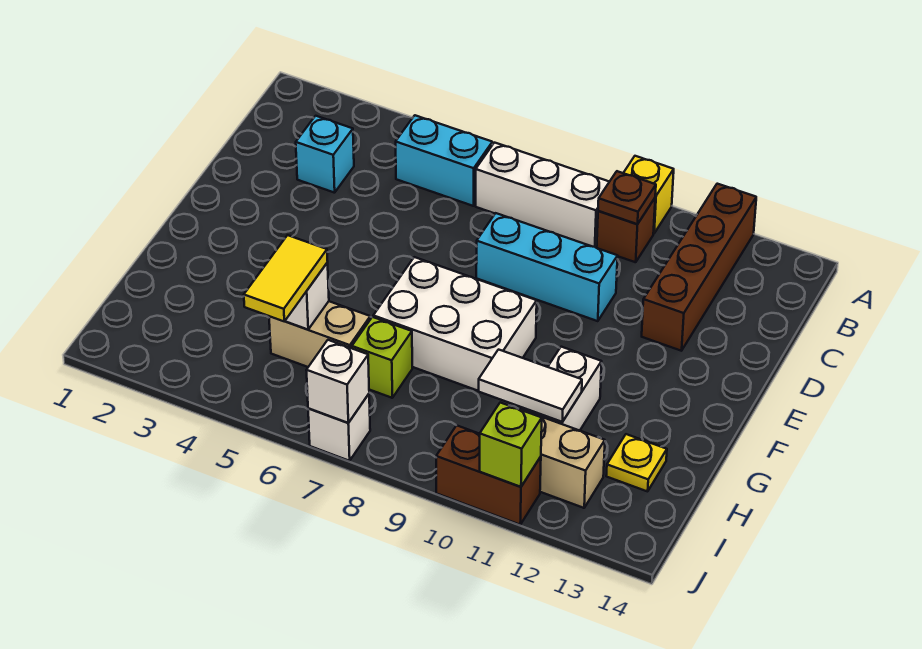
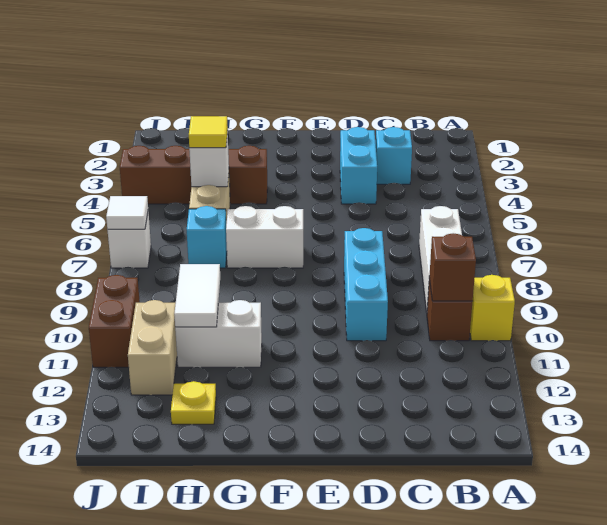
brown 1x4 brick [642,184,756,351] -> brown 1x4 brick moved to [120,146,267,204]
cyan 1x2 brick [396,115,492,206] -> cyan 1x2 brick moved to [340,127,377,204]
brown 1x1 plate [598,171,656,224] -> brown 1x1 brick [429,233,476,301]
white 2x3 brick [373,257,537,391] -> white 1x2 brick [226,206,303,268]
yellow 1x2 tile [244,235,328,322] -> yellow 1x1 tile [189,116,228,148]
lime 1x1 brick [352,317,412,398] -> cyan 1x1 brick [187,206,227,268]
white 1x1 brick [306,340,369,423] -> white 1x1 tile [106,196,148,229]
lime 1x1 brick [480,403,542,487] -> none

